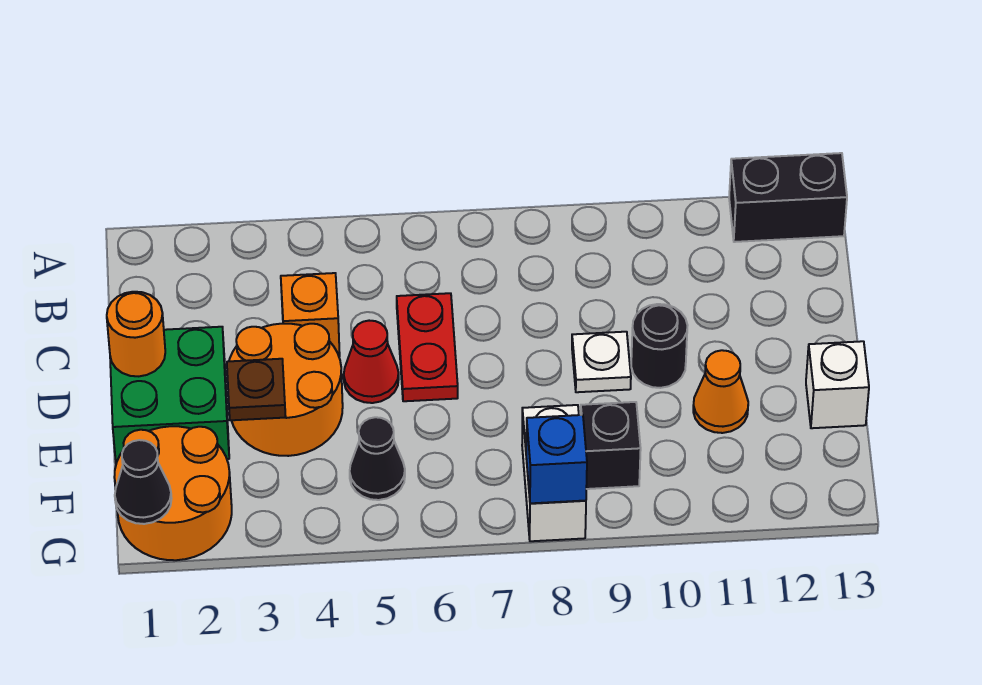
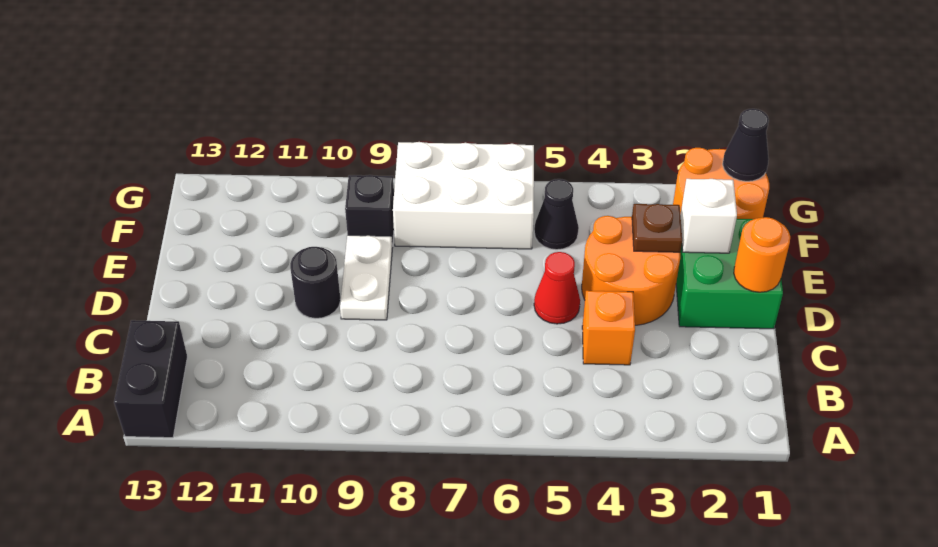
black 1x2 brick [729,153,847,242] -> black 1x2 brick turned to [114,320,187,438]
red 1x2 plate [397,293,458,401] -> none
white 1x1 plate [572,332,631,392] -> white 1x2 plate [340,235,392,320]
orange 1x1 cone [693,350,748,433] -> none
white 1x1 brick [806,341,869,428] -> white 1x1 brick moved to [680,179,737,253]
white 1x2 brick [522,405,586,541] -> white 2x3 brick [393,142,534,249]
blue 1x1 brick [526,415,587,503] -> none

